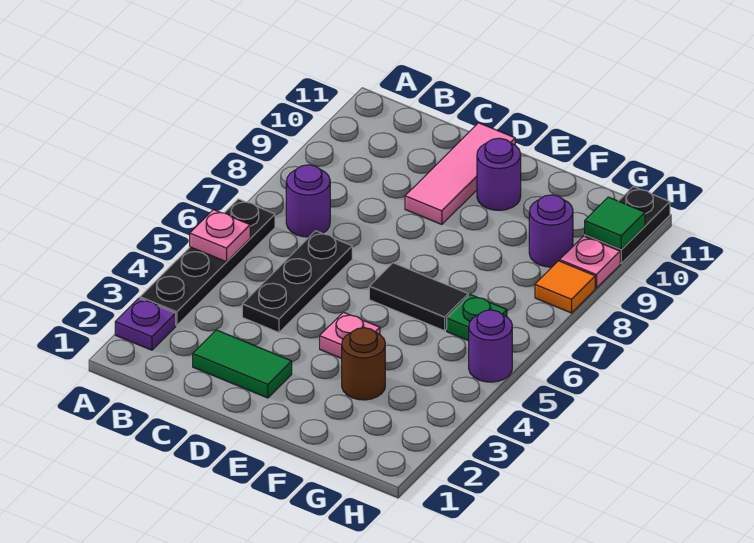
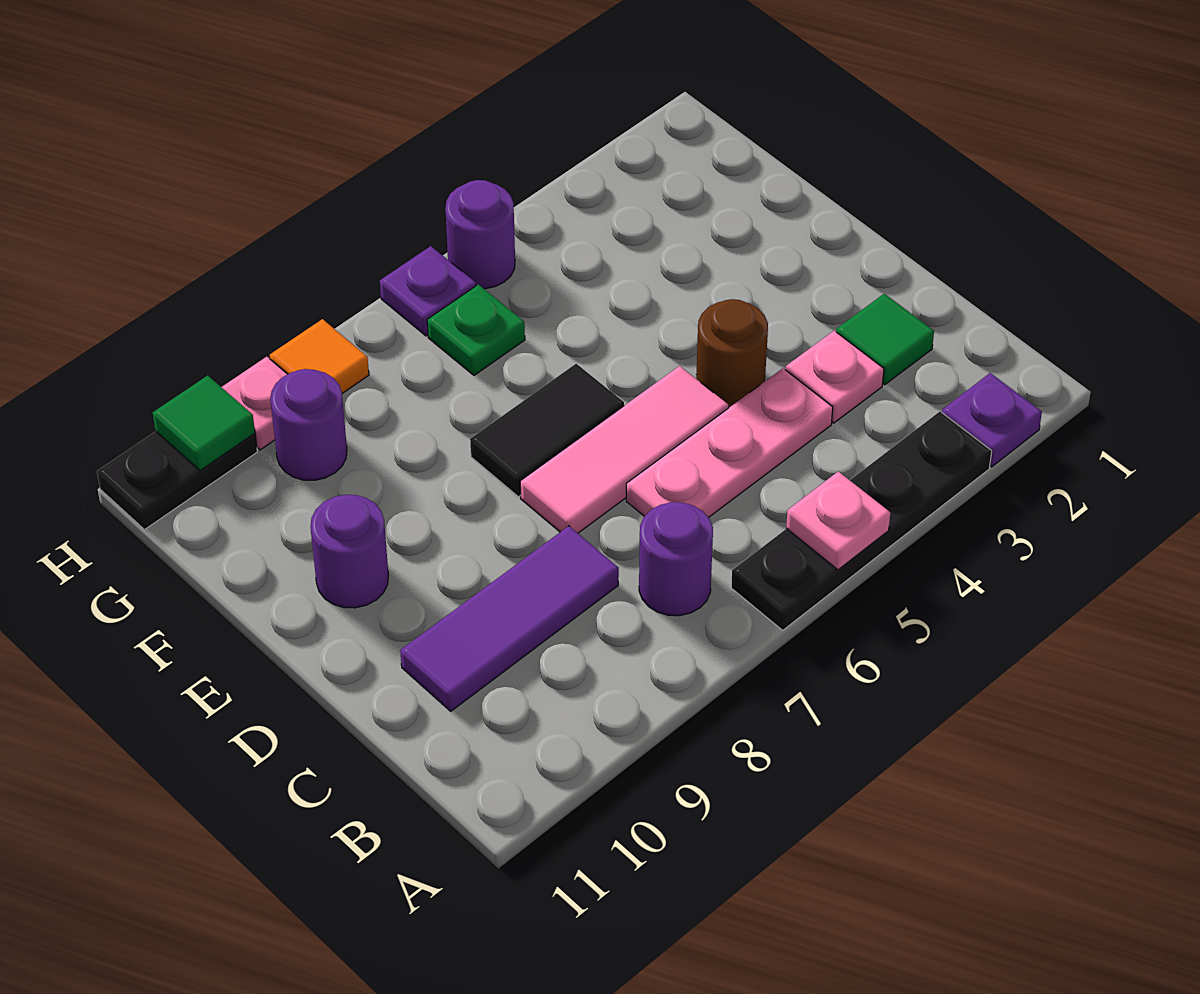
green 1x2 tile [193,330,292,398] -> green 1x1 tile [836,294,934,385]
black 1x3 plate [242,231,352,333] -> pink 1x3 plate [626,368,833,517]
none -> purple 1x3 tile [400,526,619,711]
pink 1x3 tile [405,123,515,225] -> pink 1x3 tile moved to [520,366,728,533]
pink 1x1 plate [320,312,380,358] -> pink 1x1 plate moved to [785,331,884,423]
black 1x2 tile [369,263,468,331] -> black 1x2 tile turned to [470,364,624,497]
brown 1x1 round brick [342,328,385,400] -> brown 1x1 round brick moved to [696,299,768,408]
none -> purple 1x1 plate [380,246,476,336]

